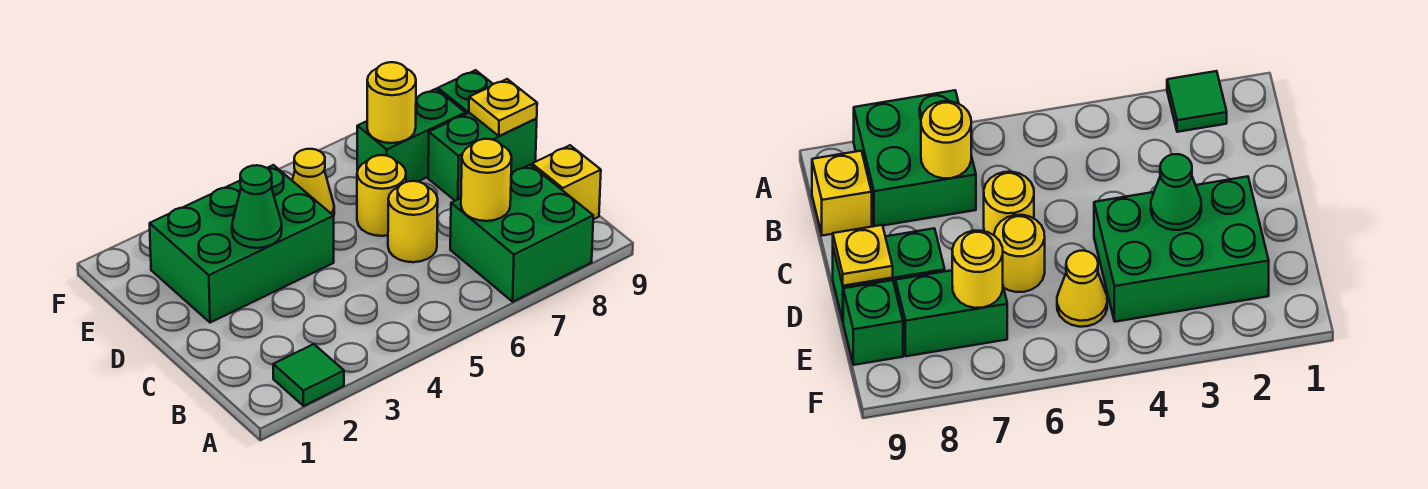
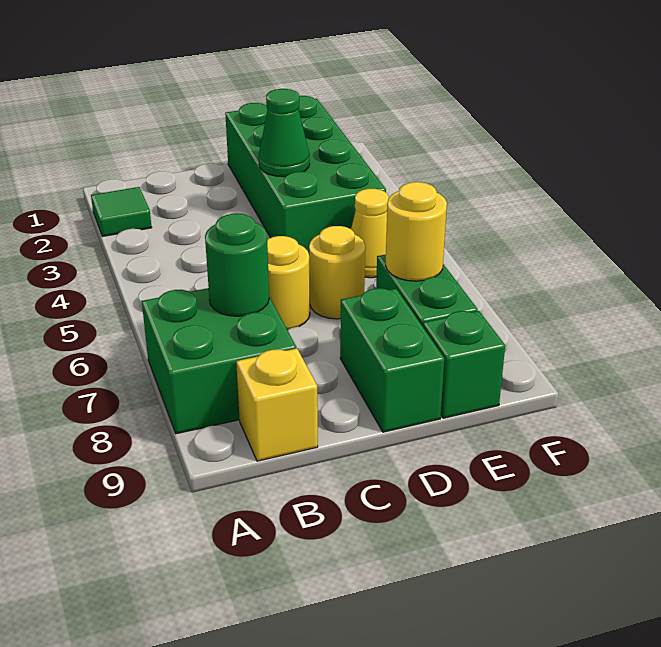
yellow 1x1 round brick [461,139,512,221] -> green 1x1 round brick [205,214,269,316]
green 2x3 brick [150,165,334,323] -> green 2x4 brick [225,96,386,253]
yellow 1x1 plate [469,79,537,136] -> none

